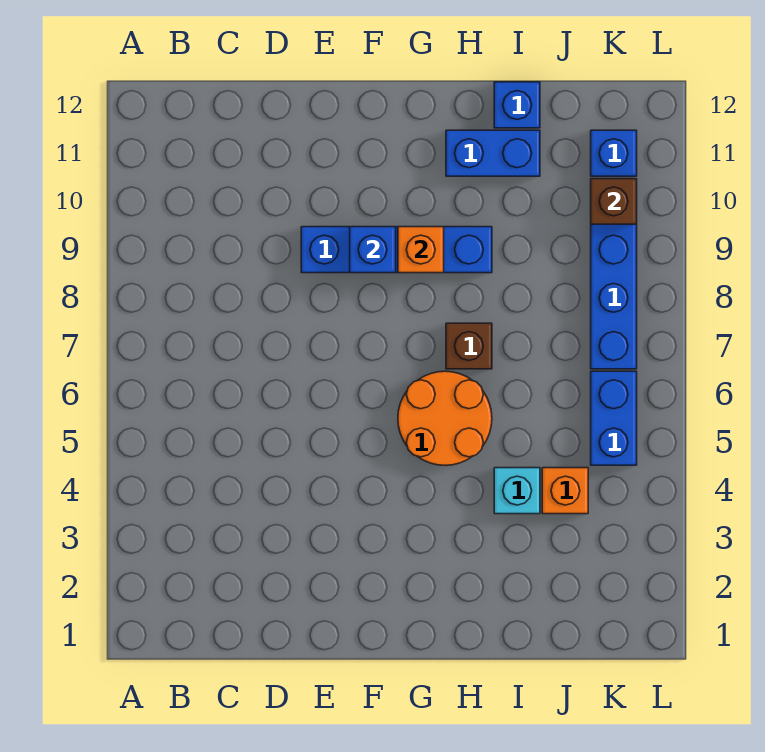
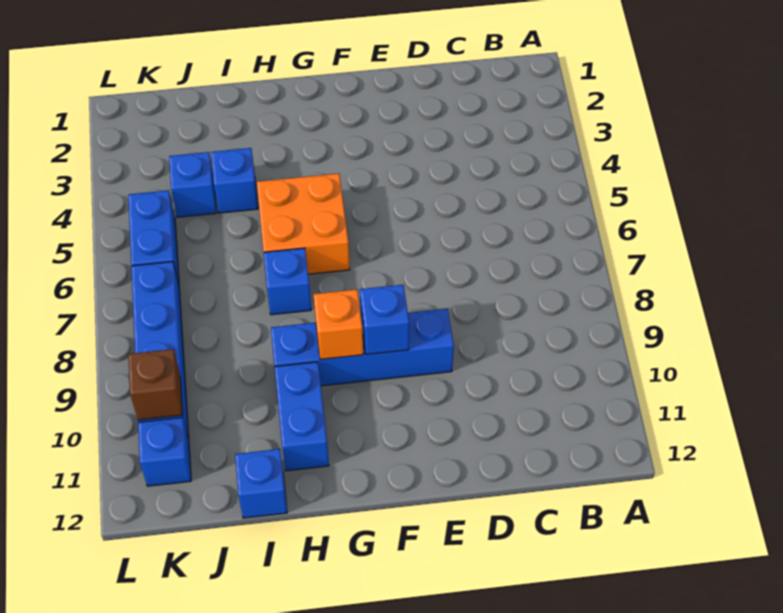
orange 2x2 round brick [398,371,492,465] -> orange 2x2 brick [257,173,350,274]
brown 1x1 brick [446,323,492,369] -> blue 1x1 brick [264,248,311,315]
blue 1x2 brick [446,130,540,176] -> blue 1x2 brick turned to [275,362,329,471]
cyan 1x1 brick [494,468,540,514] -> blue 1x1 brick [211,148,258,213]
orange 1x1 brick [542,468,588,514] -> blue 1x1 brick [169,152,217,217]

